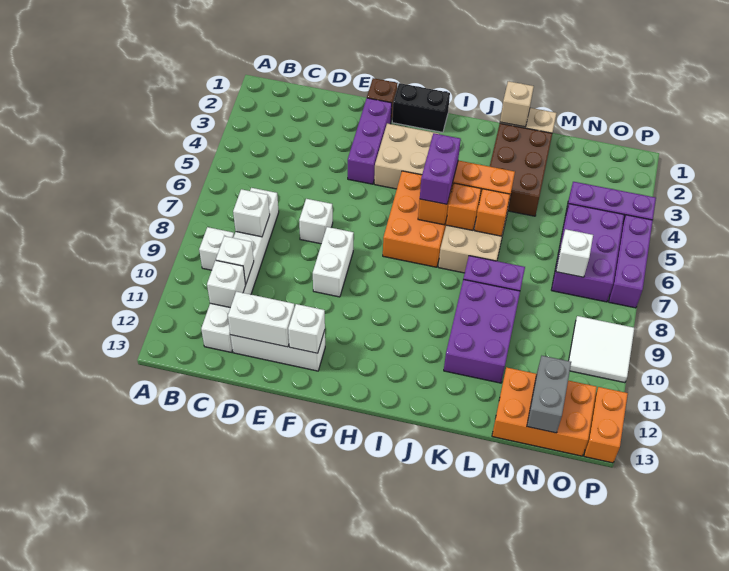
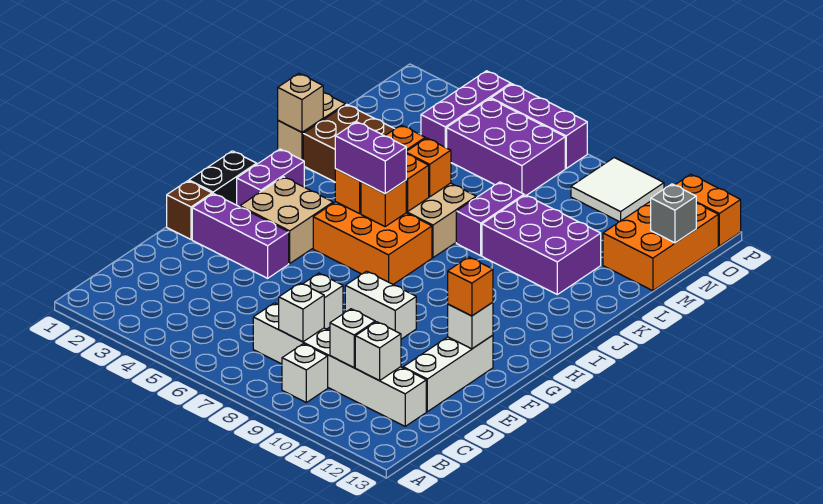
white 1x2 brick [228,292,295,347] -> none
none -> orange 1x1 brick [448,257,493,316]
none -> purple 1x2 brick [237,149,304,207]
white 1x1 brick [556,229,593,277] -> none
grey 1x2 brick [527,356,571,433] -> grey 1x1 brick [651,184,697,243]

